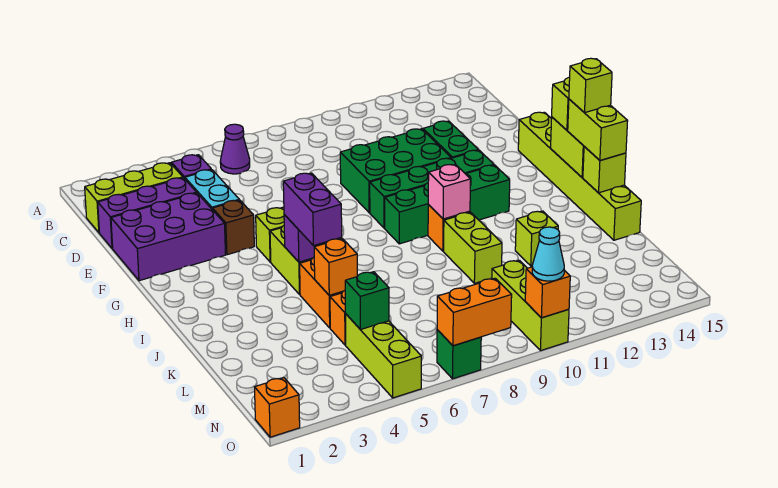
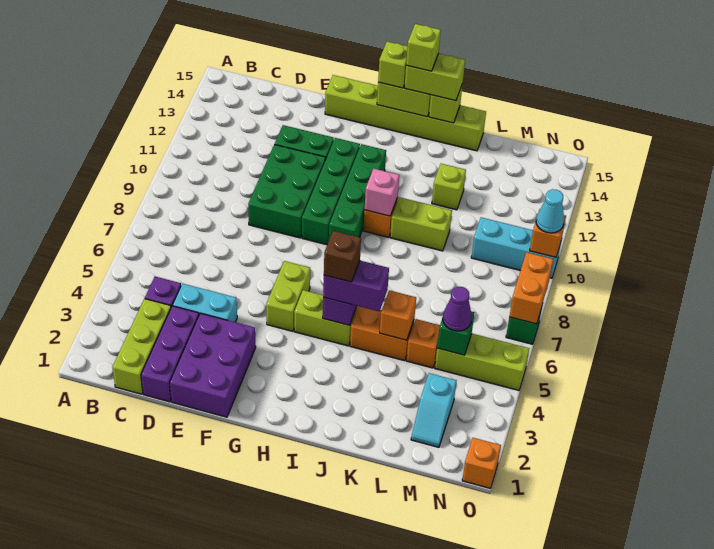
purple 1x1 cone [220,124,250,174] -> purple 1x1 cone moved to [443,287,472,331]
brown 1x1 brick [212,200,254,255] -> brown 1x1 brick moved to [324,231,361,282]
none -> cyan 1x2 slope [411,373,457,447]
lime 1x3 brick [492,260,569,351] -> cyan 1x3 brick [471,217,561,278]

